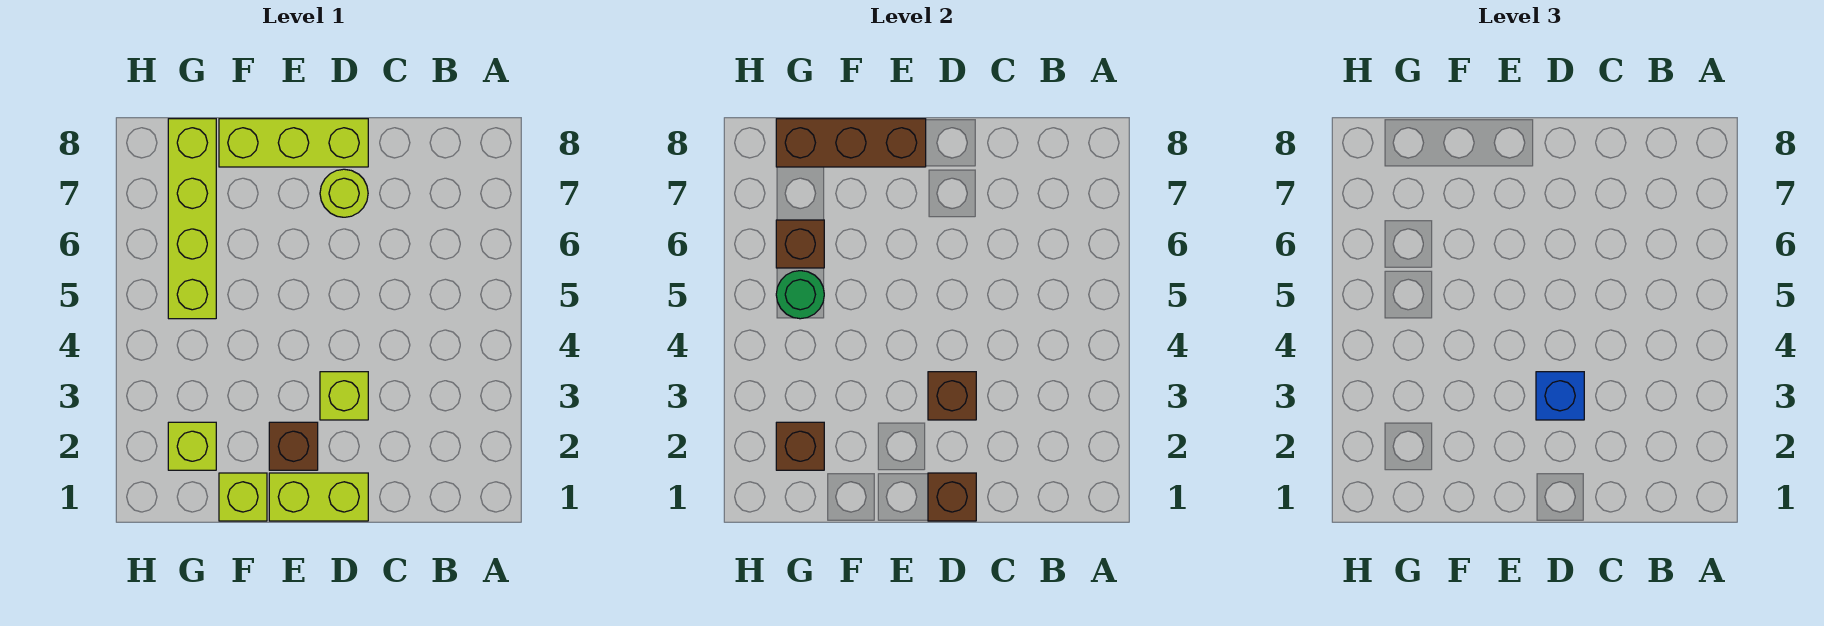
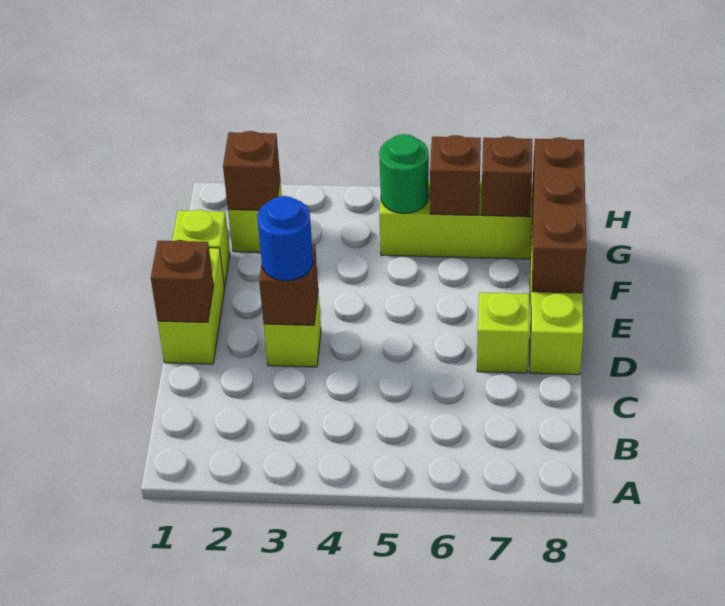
blue 1x1 brick [1536,372,1584,420] -> blue 1x1 round brick [257,196,313,281]
lime 1x1 round brick [320,169,368,217] -> lime 1x1 brick [477,292,529,373]
brown 1x1 brick [269,422,318,470] -> brown 1x1 brick moved to [481,136,532,217]

